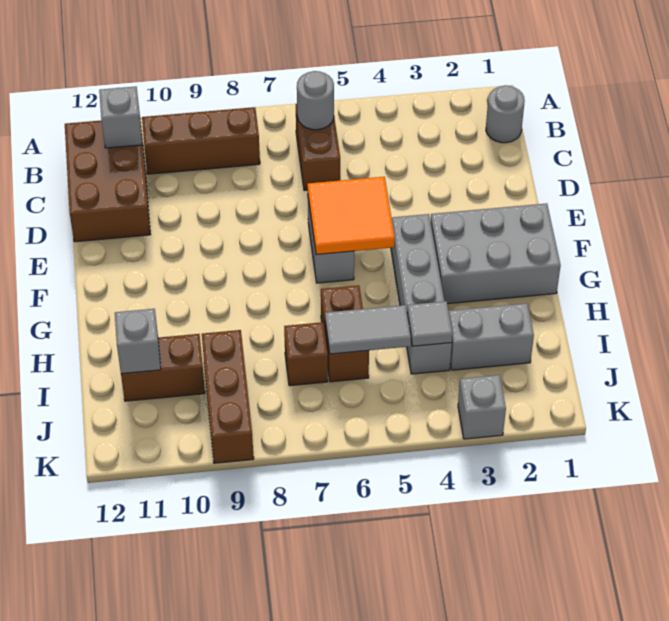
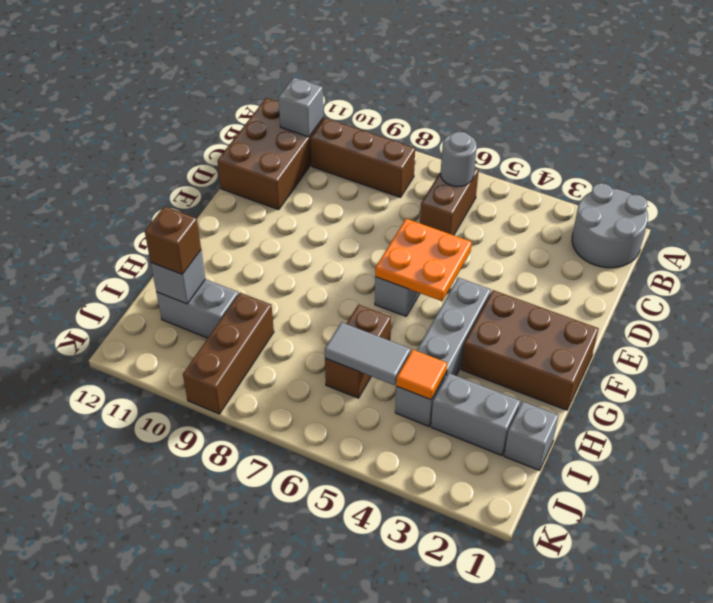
grey 1x1 round brick [486,85,525,143] -> grey 2x2 round brick [572,183,648,268]
orange 2x2 tile [308,177,395,255] -> orange 2x2 plate [375,219,472,301]
grey 2x3 brick [431,203,561,304] -> brown 2x3 brick [461,290,599,410]
grey 1x1 tile [407,301,452,346] -> orange 1x1 tile [396,350,447,400]
brown 1x1 brick [284,322,328,386] -> brown 1x1 brick moved to [145,206,201,274]
brown 1x2 brick [121,334,205,401] -> grey 1x2 brick [156,279,238,338]
grey 1x1 brick [458,375,506,439] -> grey 1x1 brick moved to [504,402,559,471]

